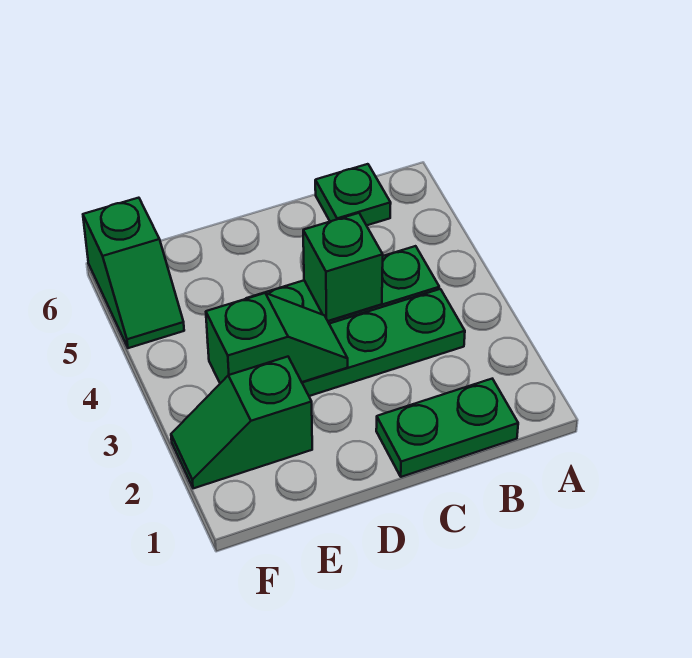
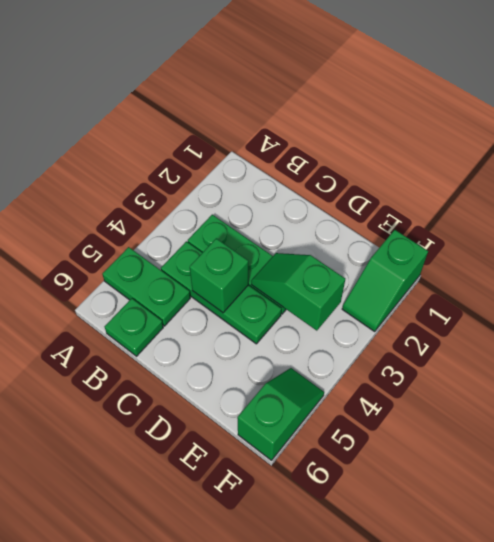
green 1x2 plate [376,379,518,477] -> green 1x2 plate moved to [102,247,190,326]
green 1x2 slope [171,357,312,488] -> green 1x2 slope turned to [342,230,428,332]

